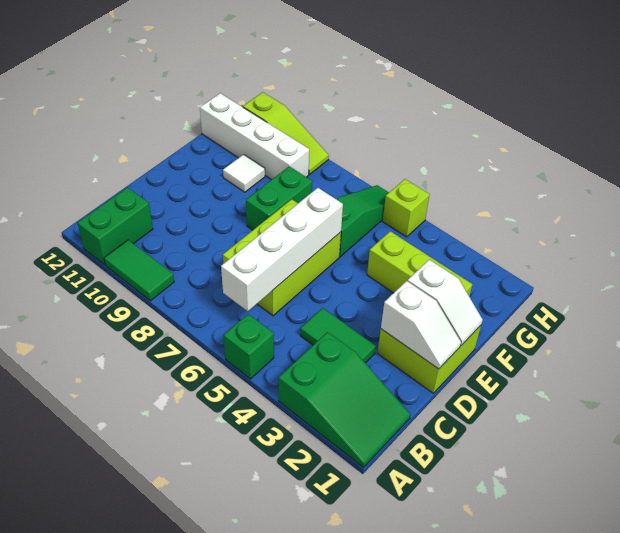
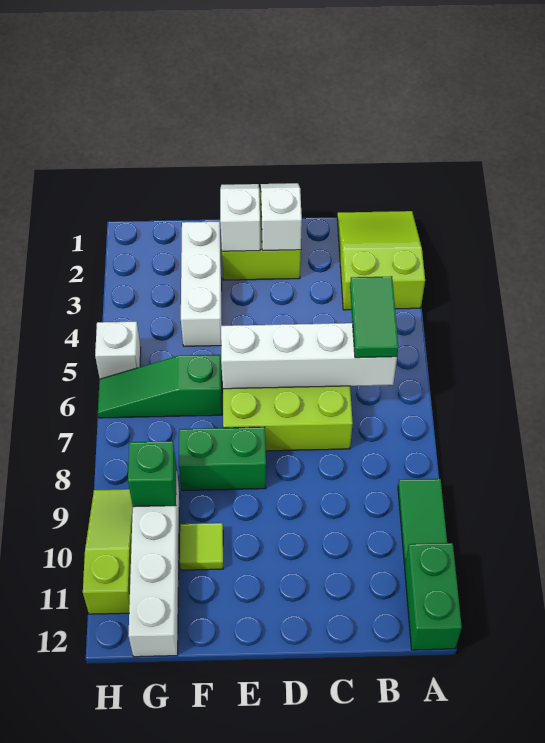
green 2x3 slope [279,332,411,467] -> lime 2x3 slope [337,211,425,310]
green 1x1 brick [224,314,274,379] -> green 1x1 brick moved to [128,441,177,507]
green 1x2 brick [78,187,153,265] -> green 1x2 brick turned to [405,543,462,650]
green 1x2 tile [300,308,376,363] -> green 1x2 tile moved to [350,276,398,358]
lime 1x3 brick [367,231,472,296] -> white 1x3 brick [181,221,222,346]
white 1x1 tile [223,155,265,192] -> lime 1x1 tile [180,523,223,570]
lime 1x1 brick [383,179,430,237] -> white 1x1 brick [95,322,141,379]

